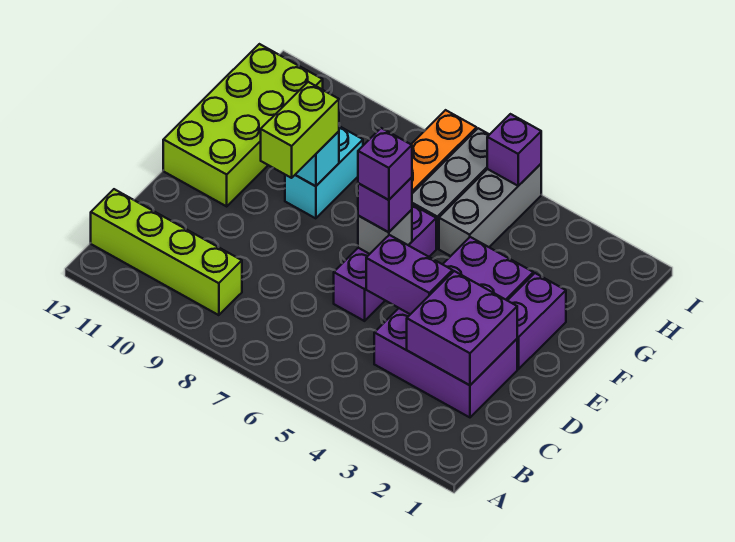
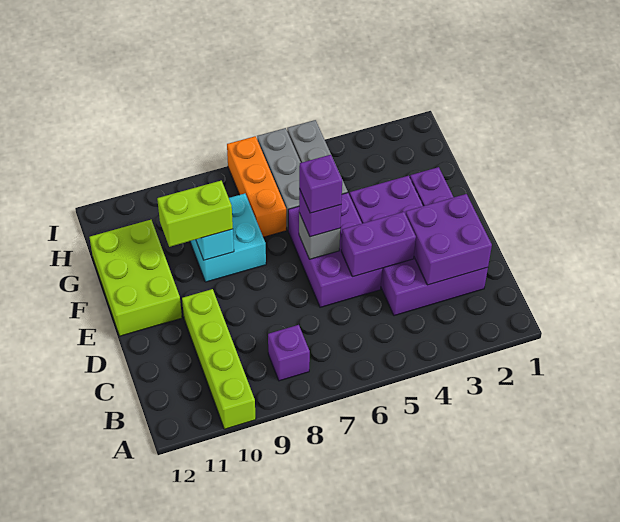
lime 1x4 brick [91,189,242,315] -> lime 1x4 brick turned to [182,289,256,429]
purple 1x3 brick [334,205,436,321] -> purple 2x3 brick [288,193,382,307]
lime 1x2 brick [261,82,339,178] -> lime 1x2 brick turned to [157,181,233,247]
lime 2x4 brick [163,44,323,206] -> lime 2x3 brick [89,220,182,336]
cyan 1x2 brick [285,126,363,218] -> cyan 2x2 brick [190,194,266,282]
purple 1x1 brick [487,114,541,186] -> purple 1x1 brick moved to [268,325,310,381]

